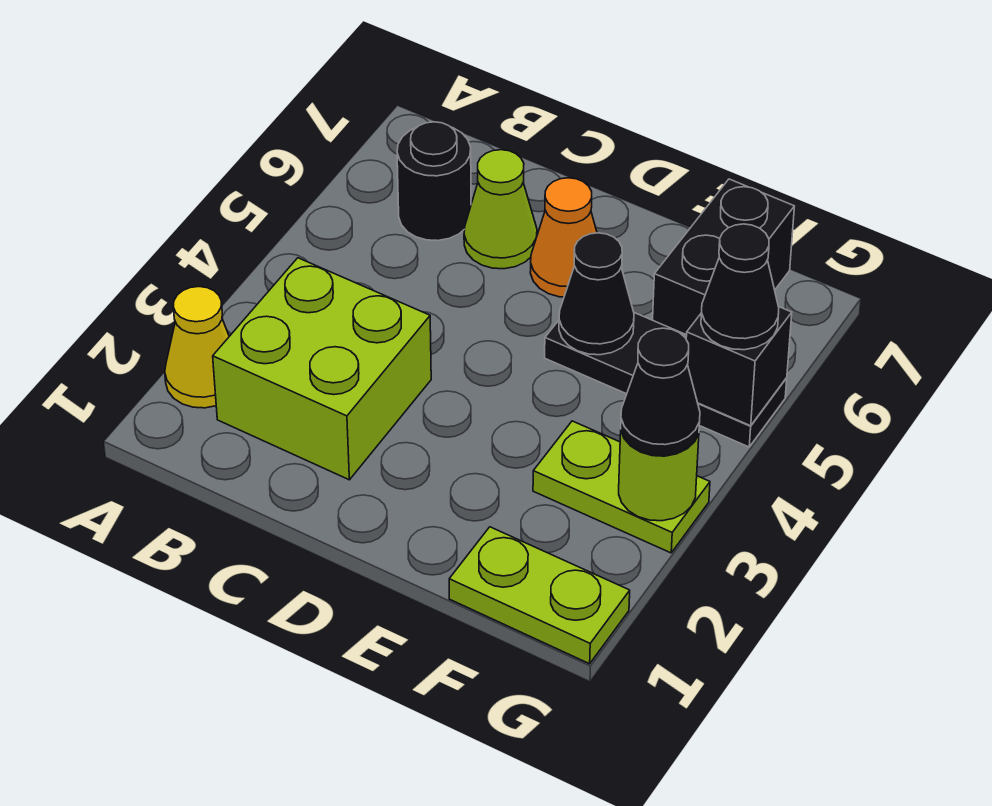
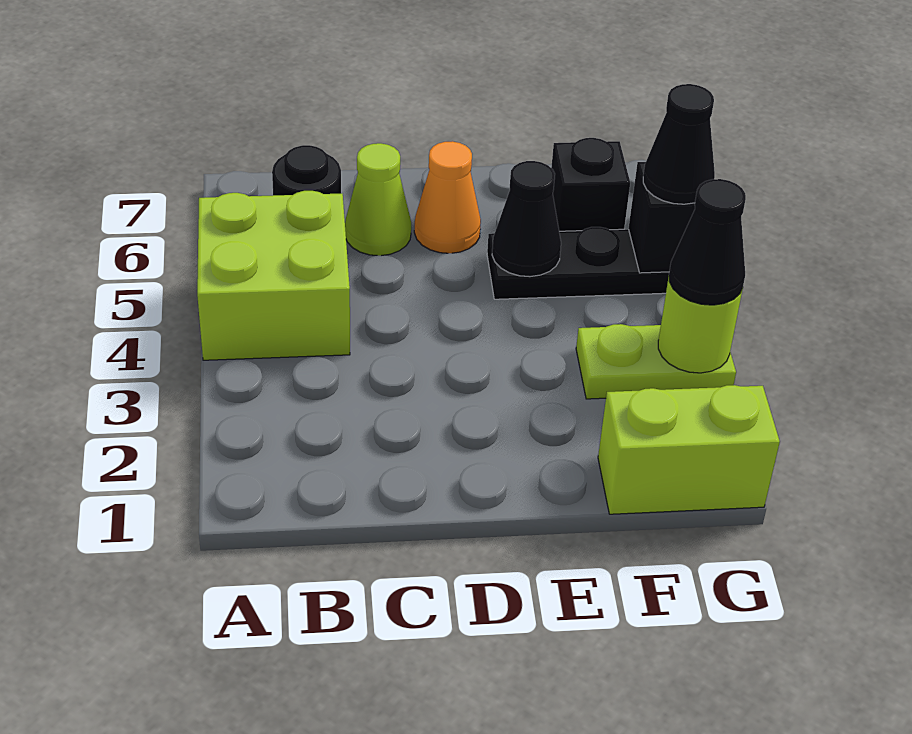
yellow 1x1 cone [165,287,229,408] -> none
lime 2x2 brick [213,258,431,480] -> lime 2x2 brick moved to [197,191,350,360]
lime 1x2 plate [449,527,630,664] -> lime 1x2 brick [598,385,780,514]
black 1x2 brick [653,179,794,335] -> black 1x1 brick [551,138,630,231]

